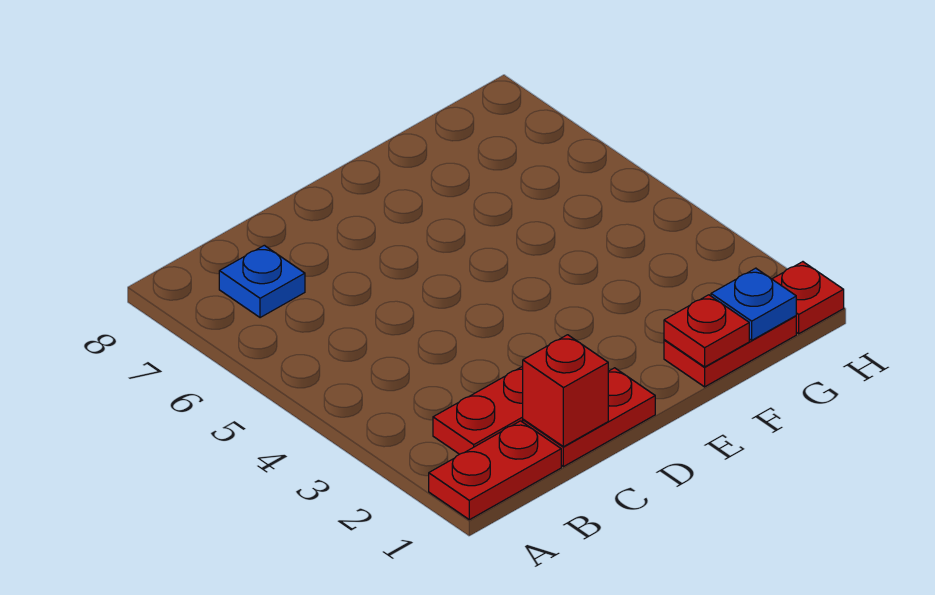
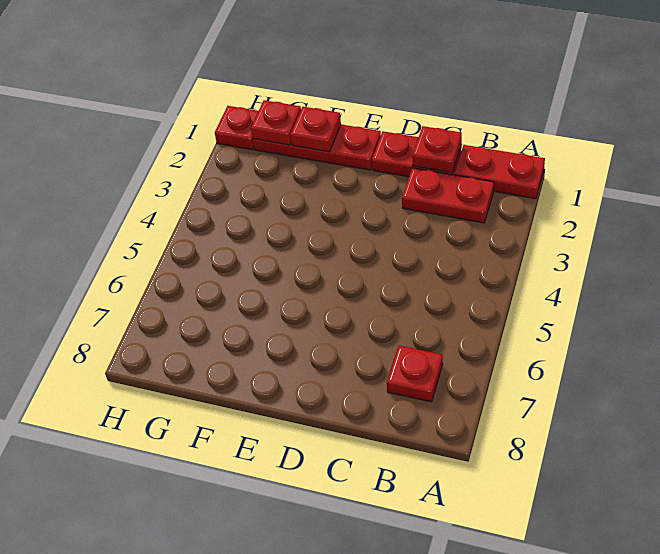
blue 1x1 plate [219,245,305,318] -> red 1x1 plate [387,346,443,402]
red 1x1 brick [523,335,608,447] -> red 1x1 plate [412,126,462,173]
red 1x2 plate [664,316,796,387] -> red 1x3 plate [253,124,381,170]
blue 1x1 plate [711,268,796,340] -> red 1x1 plate [251,100,301,145]

